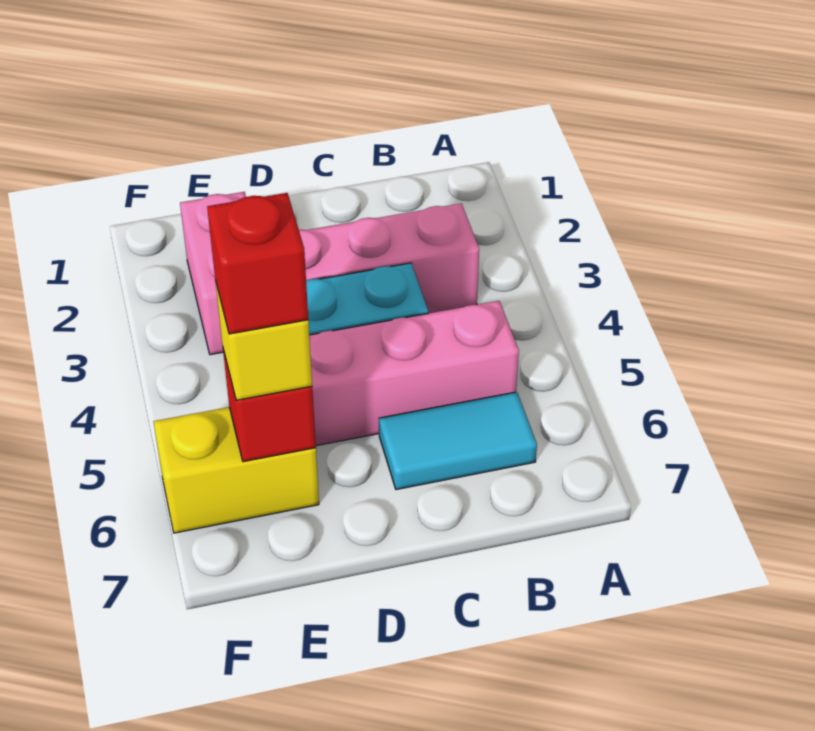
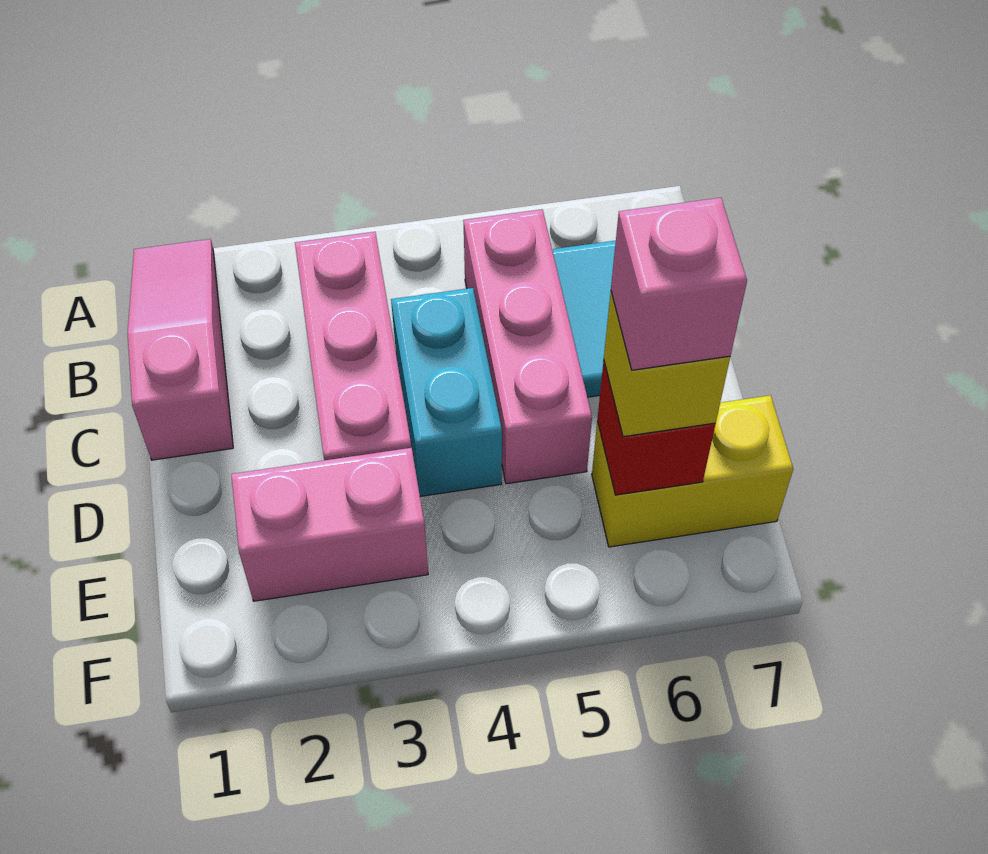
none -> pink 1x3 slope [127,239,233,460]
yellow 1x2 brick [153,407,319,533] -> yellow 1x2 brick turned to [592,395,793,547]
red 1x1 brick [207,193,308,334] -> pink 1x1 brick [611,198,747,370]

